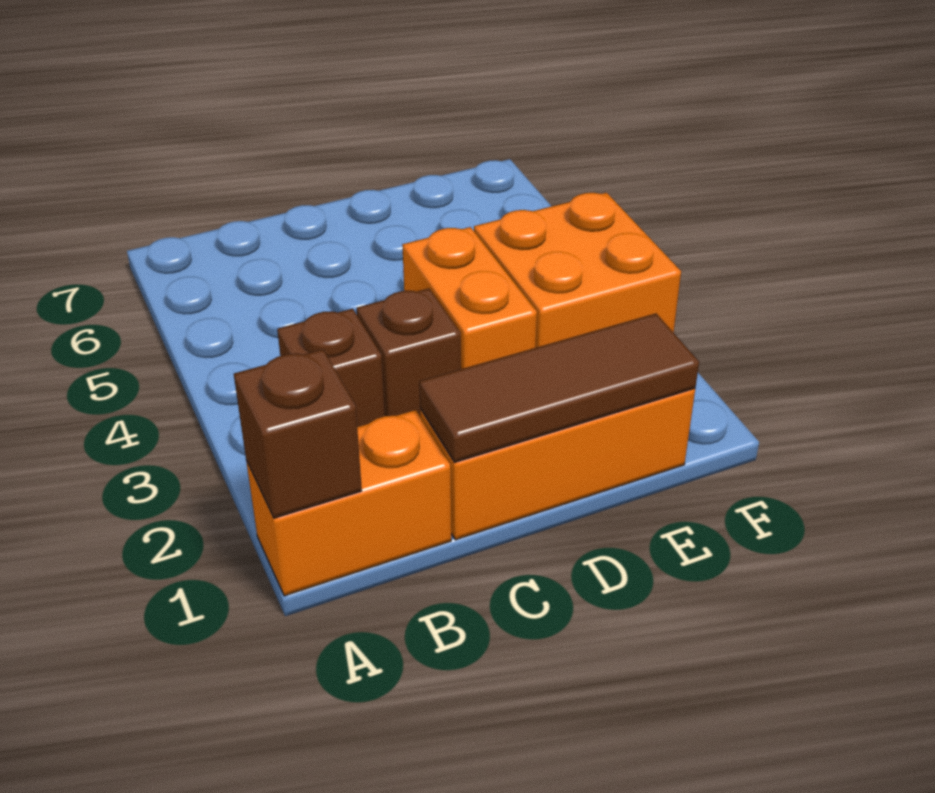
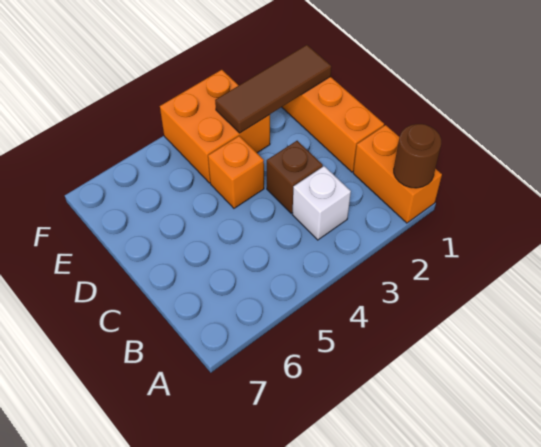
brown 1x1 brick [234,349,362,518] -> brown 1x1 round brick [394,124,441,188]
brown 1x1 brick [277,309,385,427] -> white 1x1 brick [292,166,351,240]
brown 1x3 tile [419,313,699,462] -> brown 1x3 tile turned to [215,45,331,133]
orange 1x2 brick [402,227,537,369] -> orange 1x1 brick [208,136,264,208]

